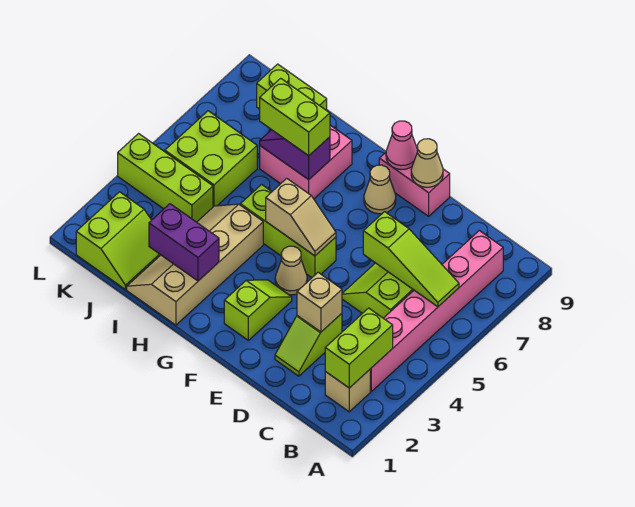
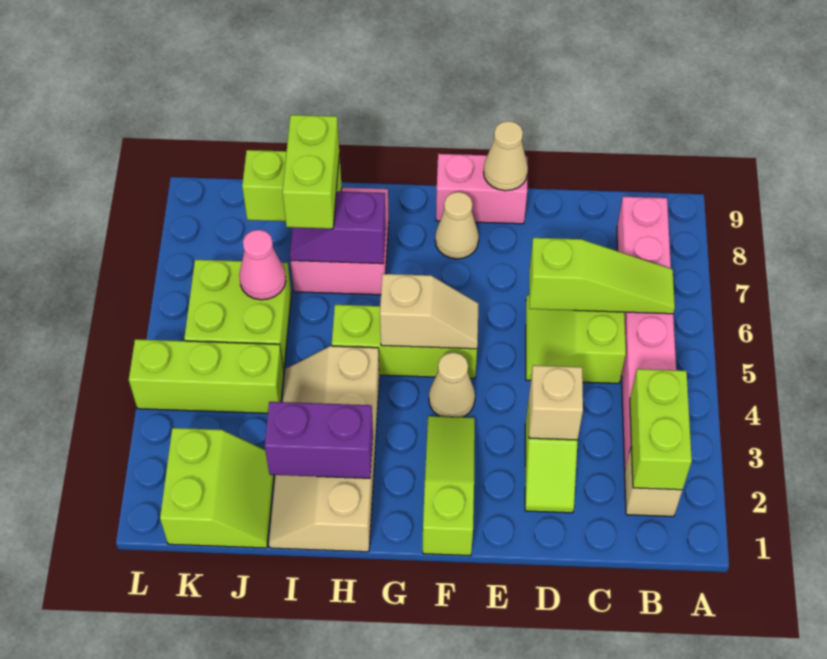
lime 1x2 slope [224,280,292,340] -> lime 1x3 slope [423,416,475,556]
pink 1x1 cone [386,121,418,170] -> pink 1x1 cone moved to [239,230,286,300]
lime 1x2 brick [260,78,330,156] -> lime 1x2 brick turned to [282,115,339,229]

